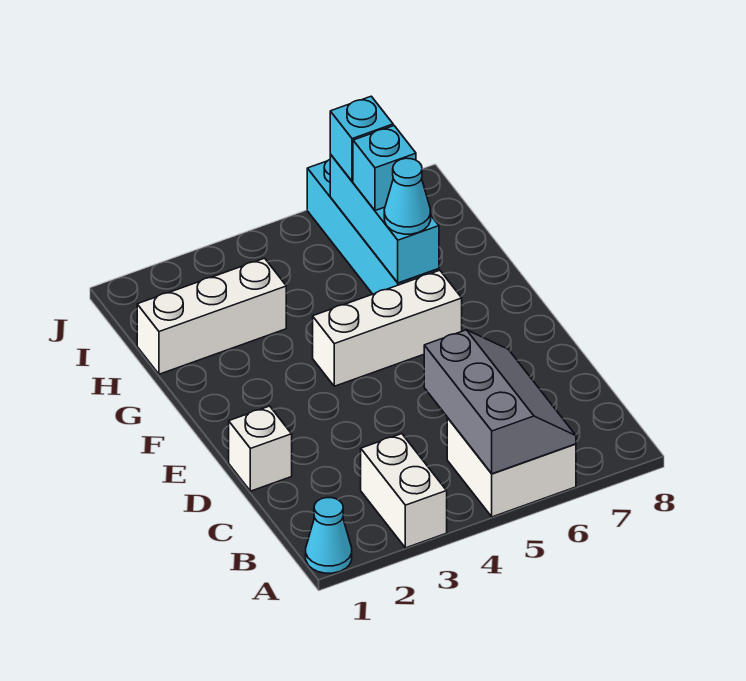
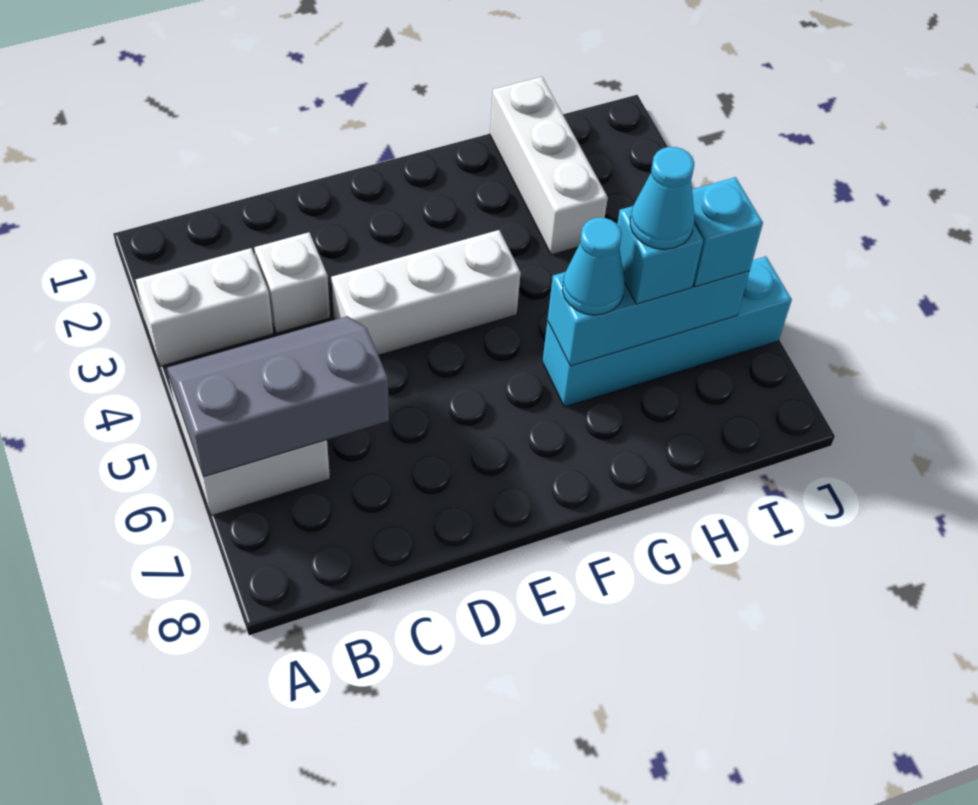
cyan 1x1 cone [306,498,352,573] -> cyan 1x1 cone moved to [630,147,695,249]
grey 2x3 slope [424,330,576,474] -> grey 2x3 slope turned to [167,316,389,477]
white 1x1 brick [229,406,292,491] -> white 1x1 brick moved to [254,232,330,333]
white 1x3 brick [313,270,462,386] -> white 1x3 brick turned to [331,230,521,355]

